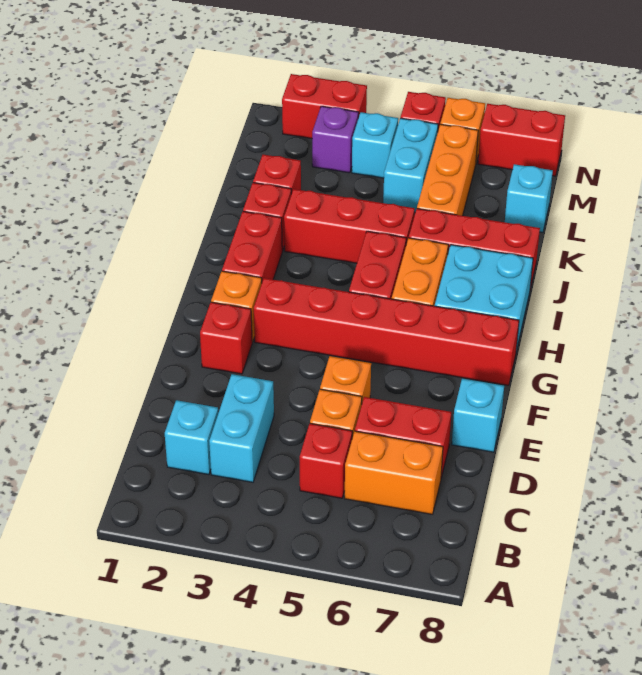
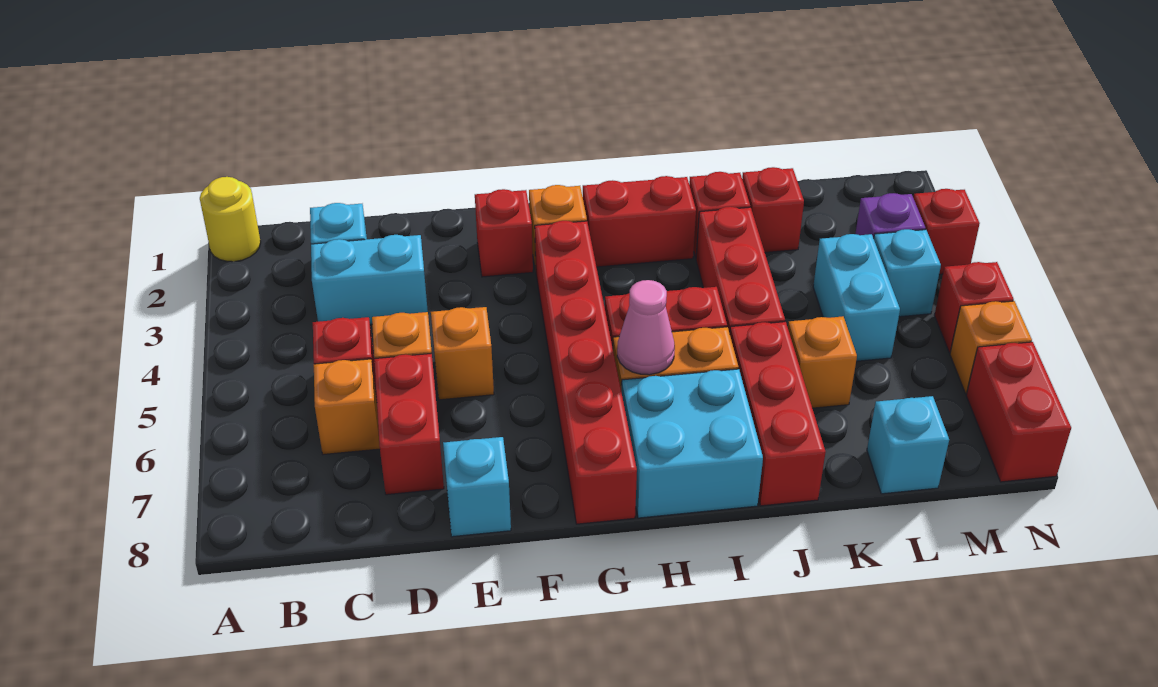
none -> yellow 1x1 round brick [200,177,261,262]
orange 1x2 brick [345,431,443,514] -> orange 1x1 brick [314,359,380,455]
none -> pink 1x1 cone [617,280,675,375]
orange 1x3 brick [417,124,478,216] -> orange 1x1 brick [788,316,857,408]
cyan 1x2 brick [383,118,438,212] -> cyan 1x2 brick turned to [813,234,900,361]
red 1x2 brick [282,74,367,139] -> red 1x1 brick [913,189,980,274]

